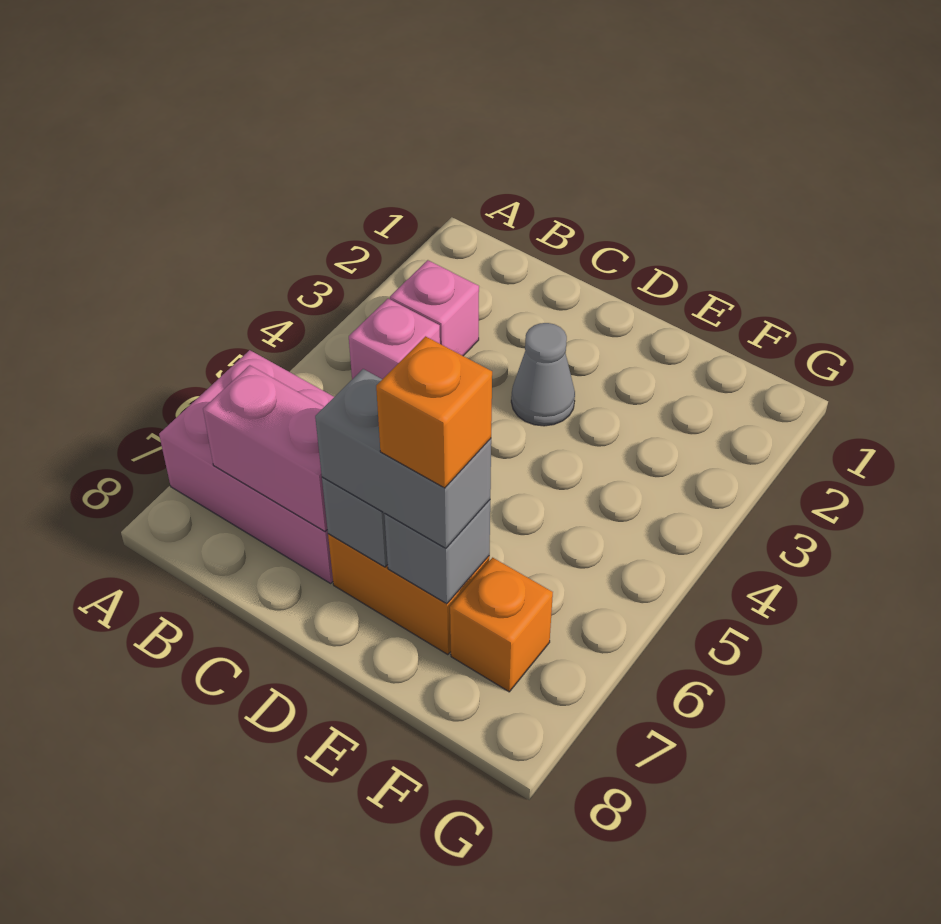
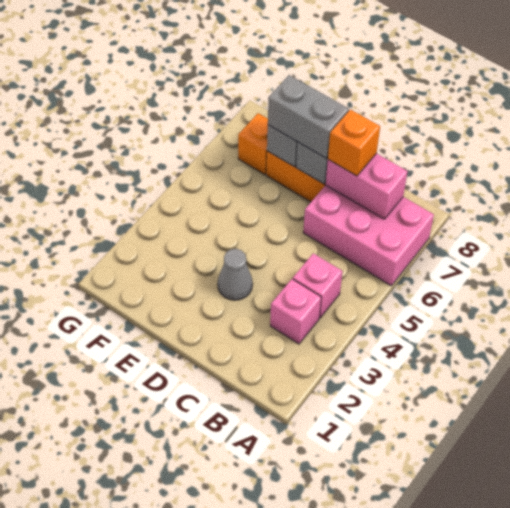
orange 1x1 brick [376,336,492,488] -> orange 1x1 brick moved to [328,110,380,176]

